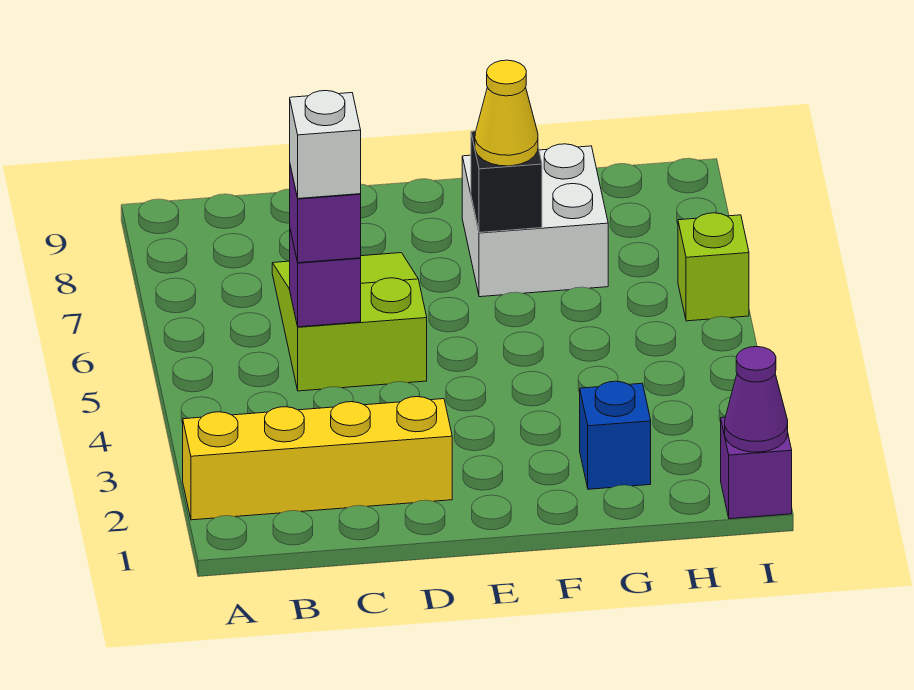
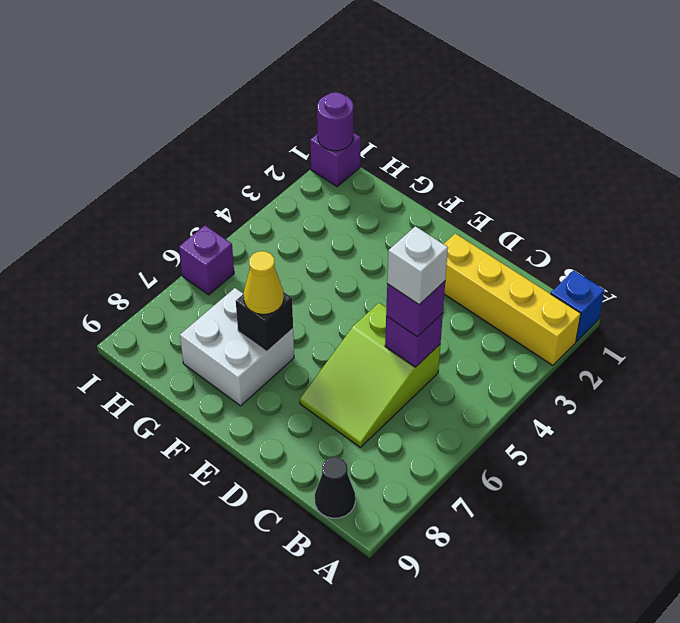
none -> black 1x1 cone [315,457,355,518]
blue 1x1 brick [580,381,651,489] -> blue 1x1 brick moved to [551,270,605,341]
purple 1x1 cone [725,347,788,452] -> purple 1x1 round brick [317,92,353,151]
lime 1x1 brick [678,213,749,321] -> purple 1x1 brick [179,225,234,295]

